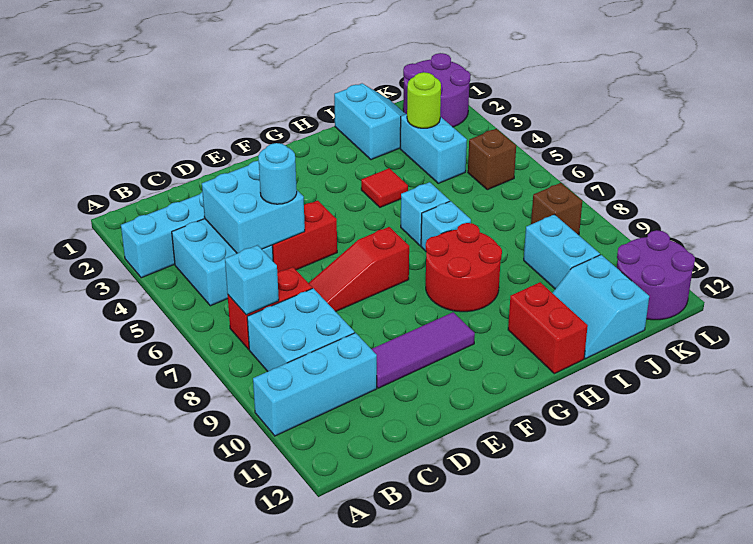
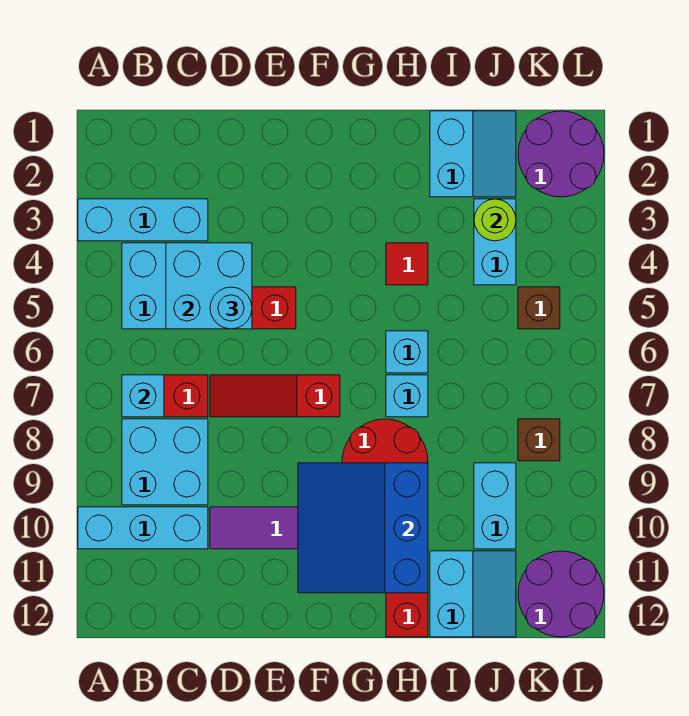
none -> blue 3x3 slope [298,463,428,593]
cyan 2x2 slope [553,255,649,359] -> cyan 2x2 slope turned to [430,551,516,637]

